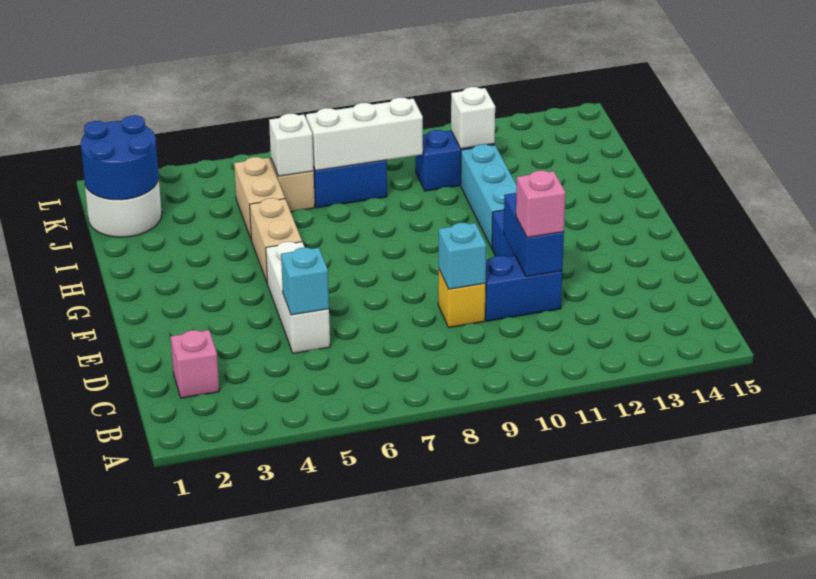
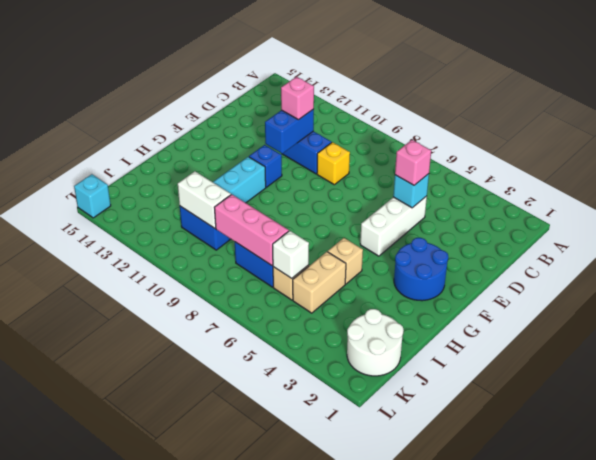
pink 1x1 brick [171,330,219,398] -> pink 1x1 brick moved to [395,140,431,185]
cyan 1x1 brick [439,223,486,289] -> cyan 1x1 brick moved to [74,174,111,218]
tan 1x2 brick [250,198,302,284] -> tan 1x1 brick [328,238,363,284]
blue 2x2 round brick [81,115,159,200] -> blue 2x2 round brick moved to [394,238,448,301]
white 1x3 brick [306,98,423,171] -> pink 1x3 brick [214,194,289,266]
white 1x1 brick [451,87,495,149] -> white 1x2 brick [178,171,231,228]

